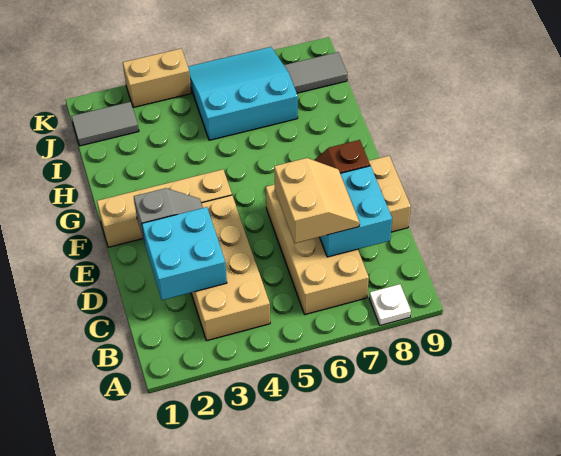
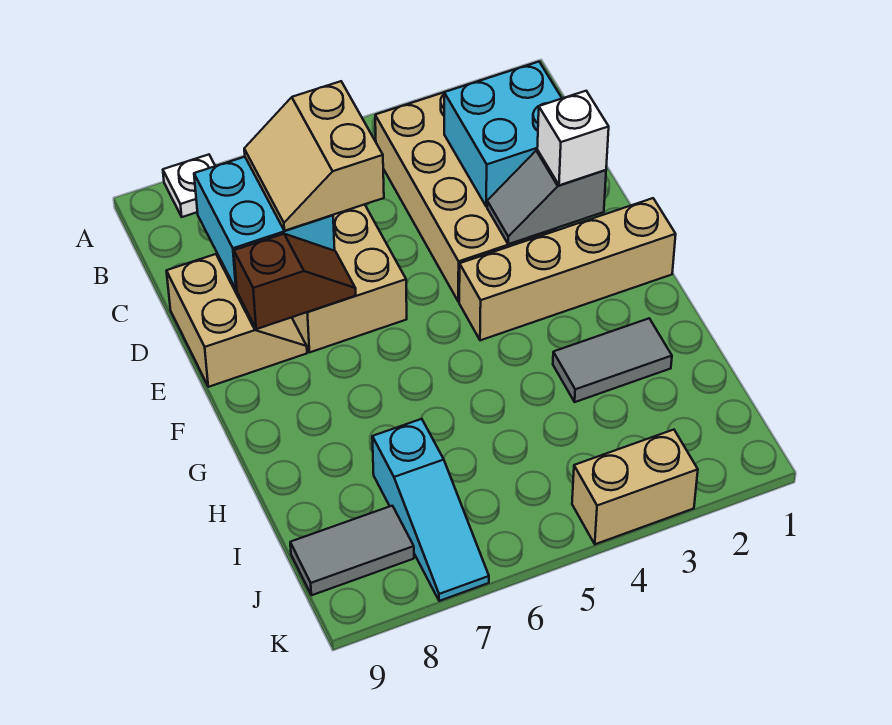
none -> white 1x1 brick [537,91,609,185]
cyan 3x3 slope [188,47,298,140] -> cyan 1x3 slope [372,419,489,601]
grey 1x2 tile [71,102,139,146] -> grey 1x2 tile moved to [553,319,672,402]

